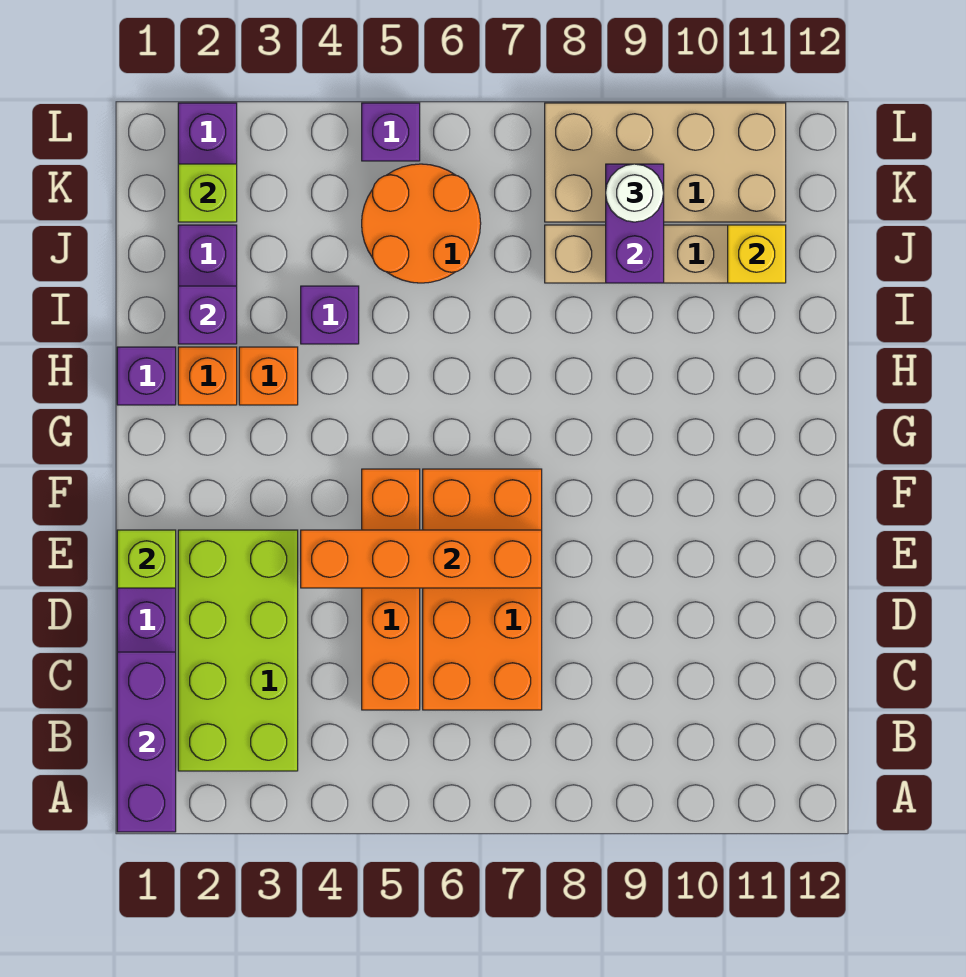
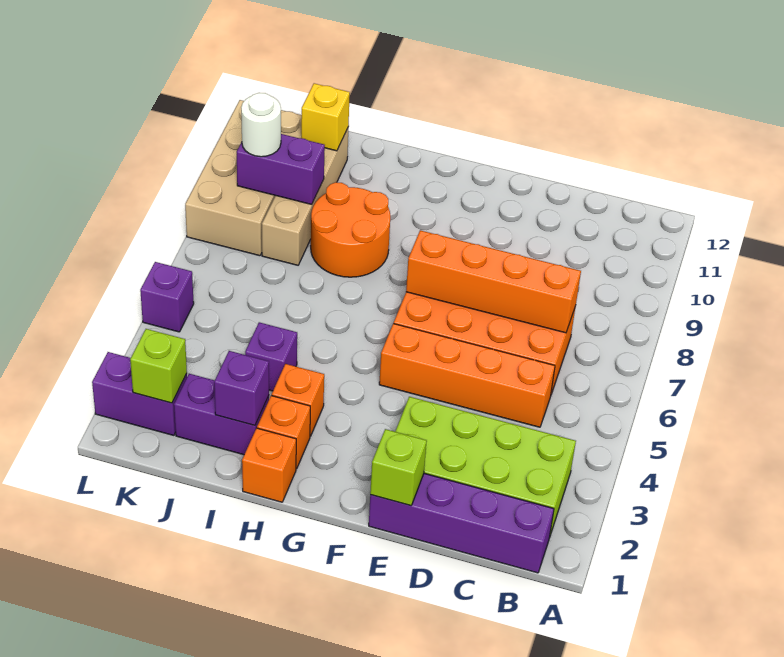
purple 1x3 brick [117,652,176,832] -> none
orange 1x4 brick [301,530,542,588] -> orange 1x4 brick turned to [406,230,581,333]
purple 1x1 brick [117,347,176,405] -> orange 1x1 brick [242,428,296,502]
orange 2x2 round brick [362,164,481,283] -> orange 2x2 round brick moved to [311,182,390,277]

